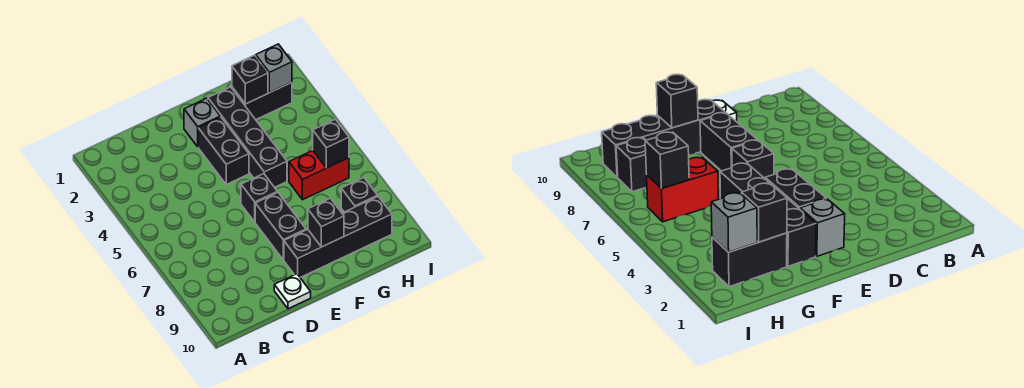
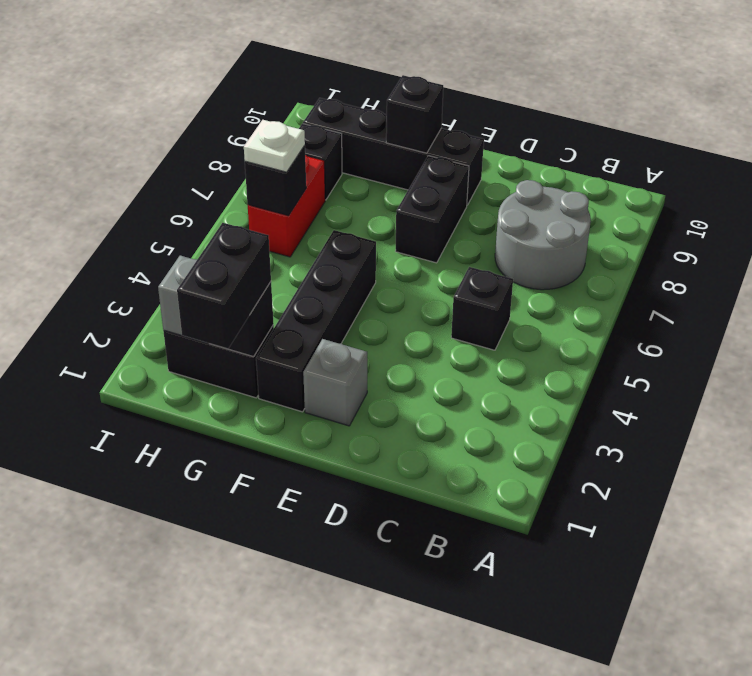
none -> grey 2x2 round brick [495,180,591,290]
white 1x1 plate [274,274,311,309] -> white 1x1 plate moved to [244,120,305,172]
black 1x2 brick [198,117,249,184] -> black 1x2 brick moved to [177,223,271,349]
black 1x1 brick [241,174,277,222] -> black 1x1 brick moved to [451,267,513,350]
red 1x2 brick [289,151,349,200] -> red 1x2 brick turned to [248,155,325,257]

